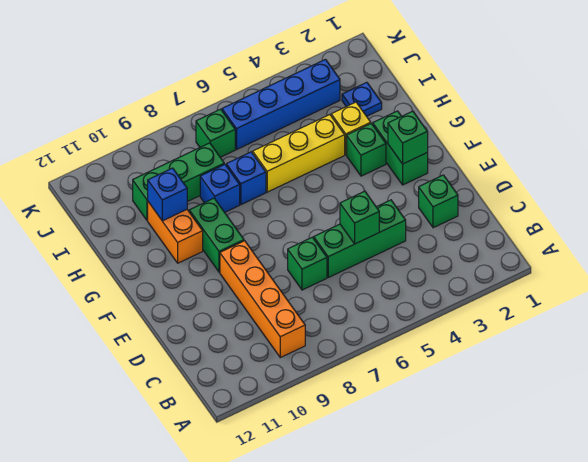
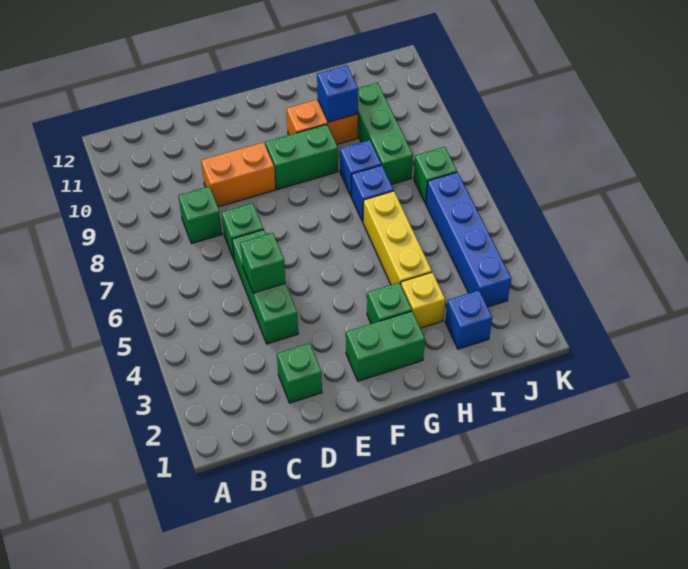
orange 1x4 brick [220,241,305,358] -> orange 1x2 brick [201,142,276,207]
green 1x1 brick [388,111,428,164] -> green 1x1 brick moved to [178,187,222,244]
blue 1x1 plate [342,82,382,116] -> blue 1x1 brick [445,290,492,349]

